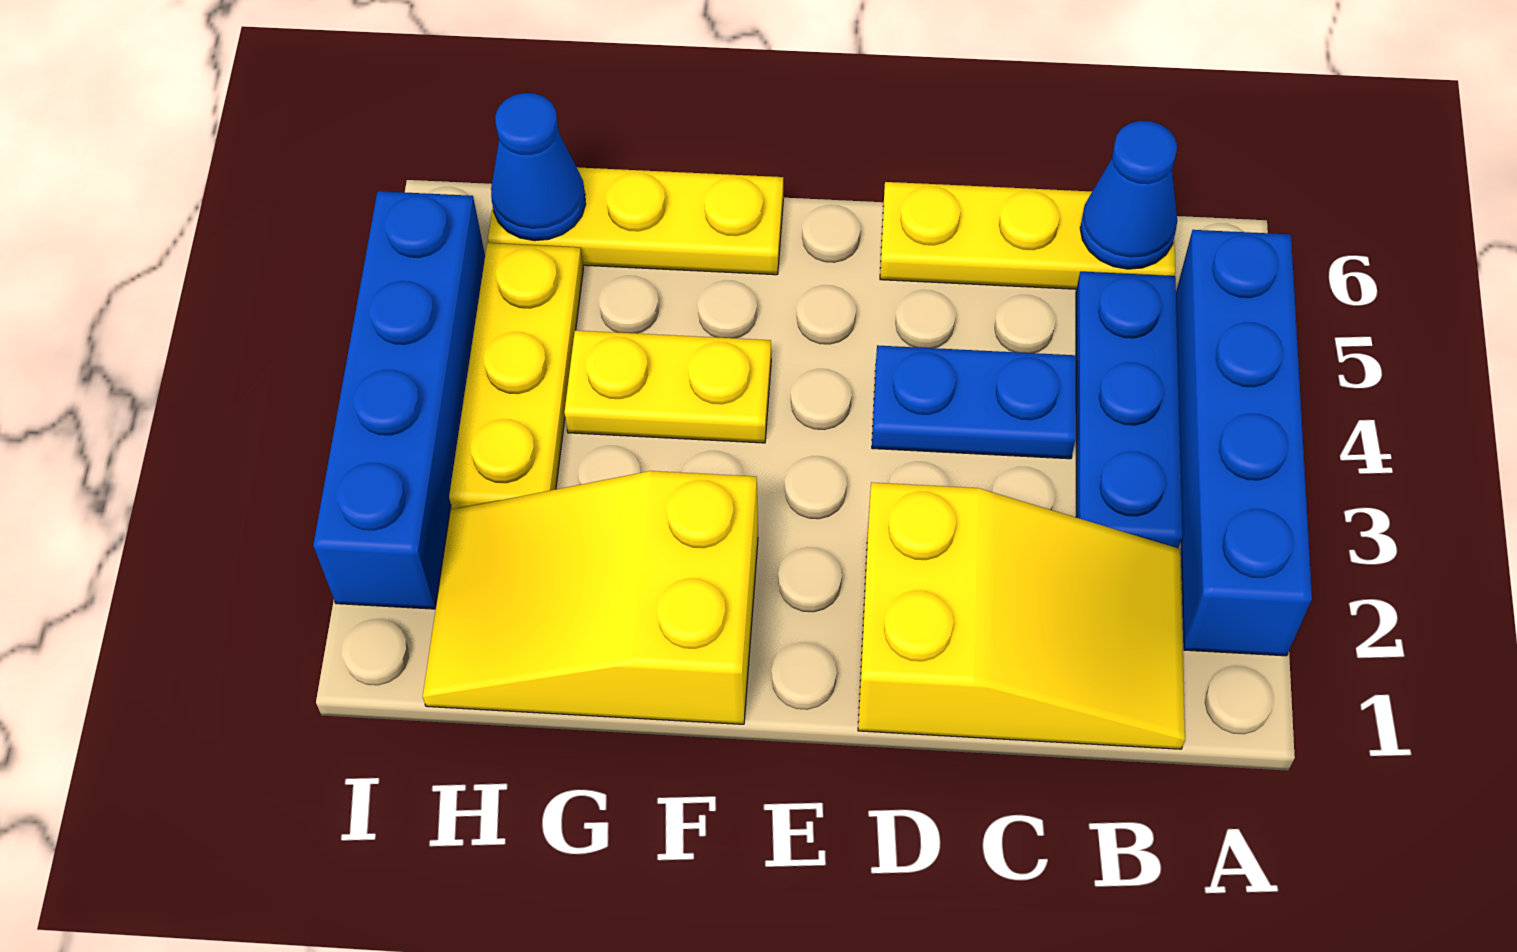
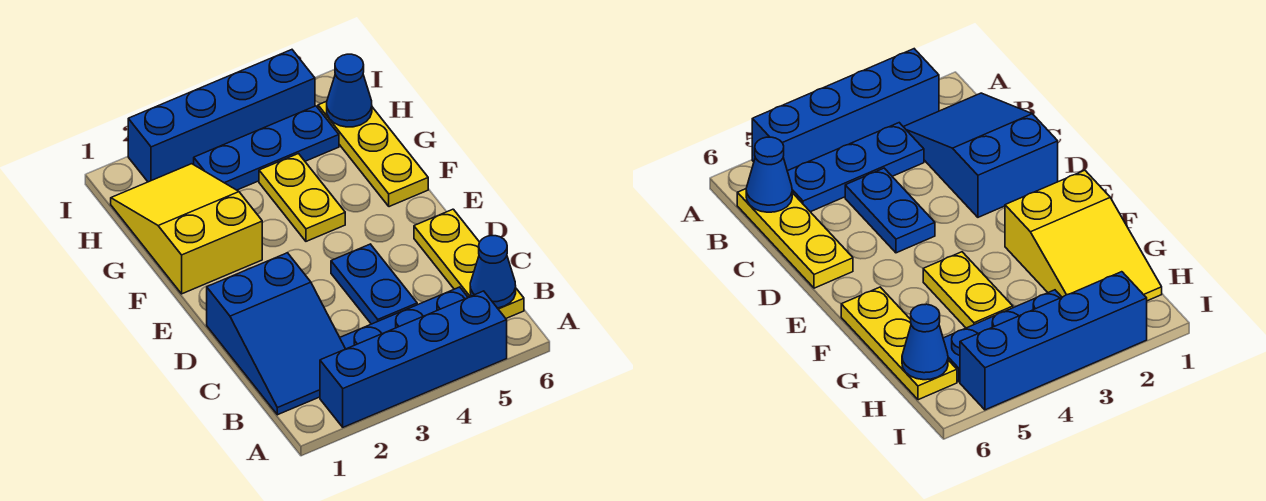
yellow 2x3 slope [858,482,1185,749] -> blue 2x3 slope [207,253,345,415]
yellow 1x3 plate [449,243,583,510] -> blue 1x3 plate [194,106,339,190]

